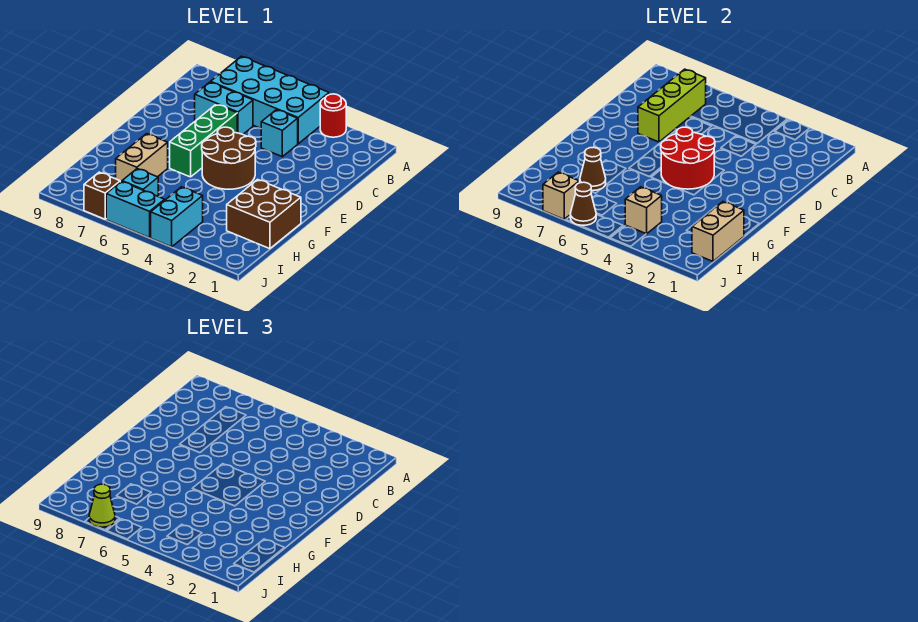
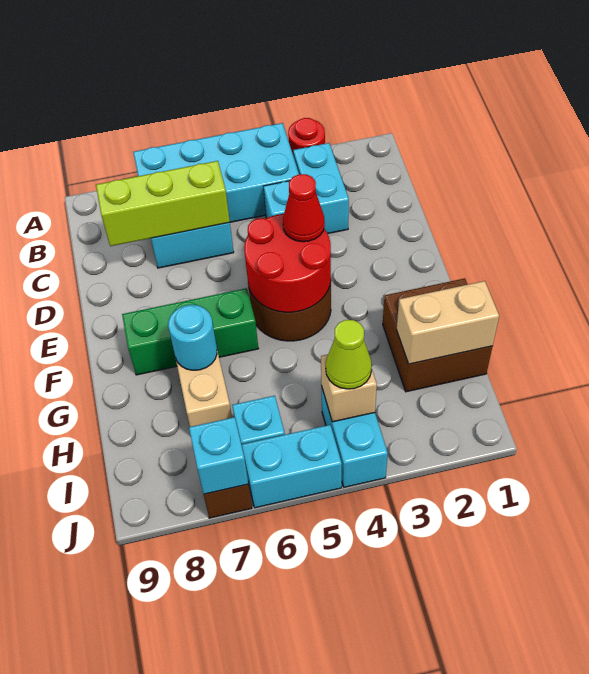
none -> cyan 1x2 brick [293,143,349,234]
lime 1x3 brick [638,69,706,142] -> lime 1x3 brick turned to [96,161,230,246]
green 1x3 brick [170,104,237,177] -> green 1x3 brick turned to [122,288,258,375]
none -> red 1x1 cone [283,174,325,242]
none -> cyan 1x1 round brick [168,305,217,370]
tan 1x2 brick [692,202,744,261] -> tan 1x2 brick turned to [397,281,499,364]
brown 1x1 cone [579,147,606,191] -> none
brown 1x1 cone [570,182,596,225] -> none
tan 1x1 brick [543,172,579,219] -> cyan 1x1 brick [189,417,248,494]
lime 1x1 cone [89,484,115,527] -> lime 1x1 cone moved to [326,320,372,389]

